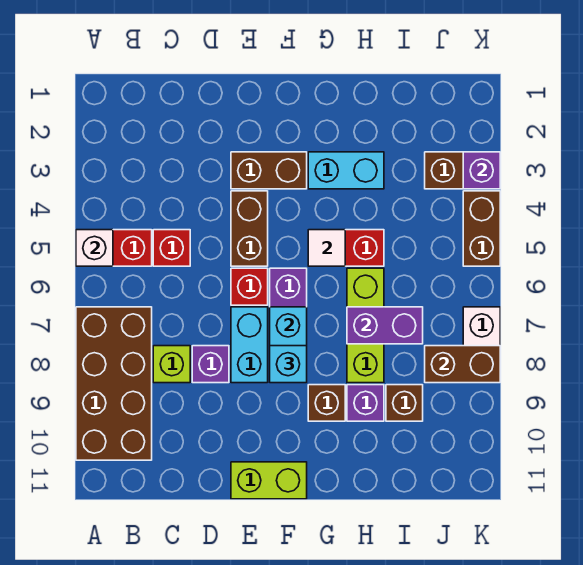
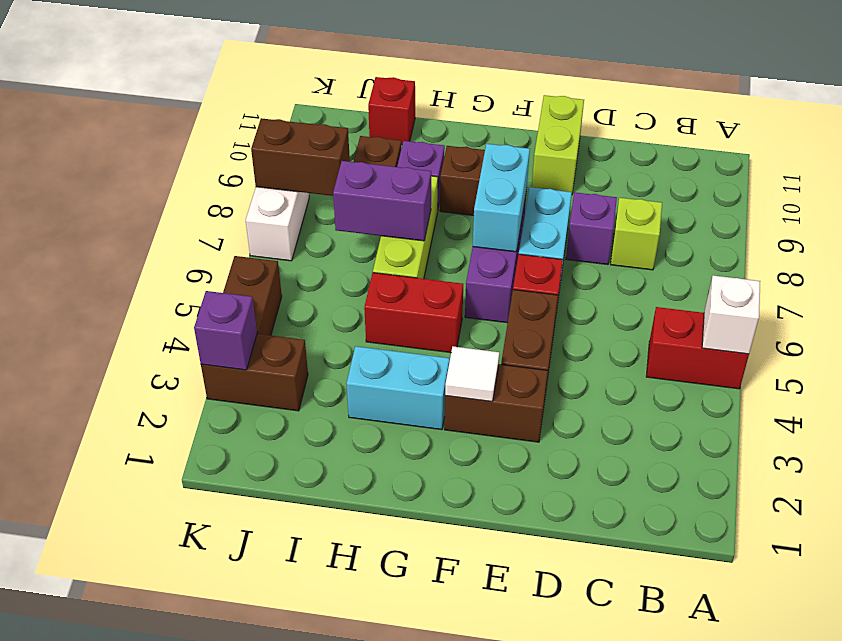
brown 2x4 brick [76,307,152,460] -> none
red 1x1 brick [153,230,190,266] -> red 1x1 brick moved to [368,77,415,145]
lime 1x2 brick [231,462,307,499] -> lime 1x2 brick turned to [532,95,584,193]
cyan 1x1 brick [270,346,307,383] -> none
white 1x1 tile [308,230,345,266] -> white 1x1 tile moved to [445,346,499,402]

